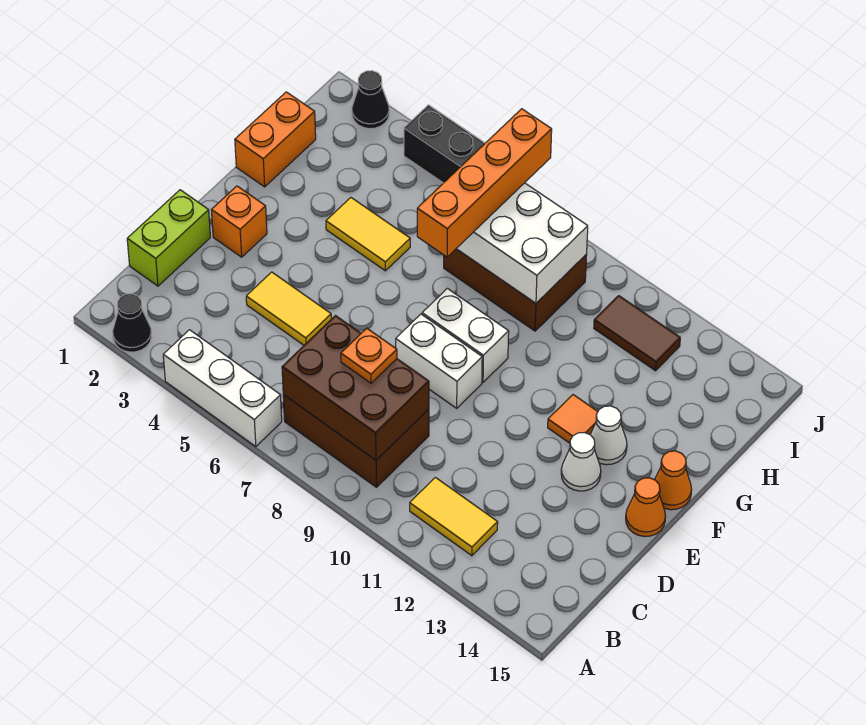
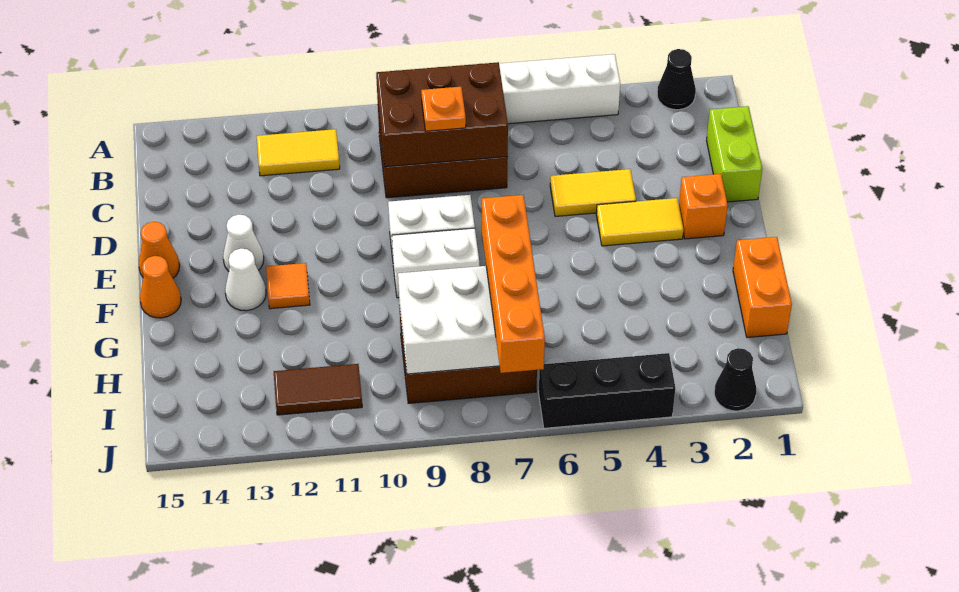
yellow 1x2 tile [326,198,410,271] -> yellow 1x2 tile moved to [596,198,683,246]

